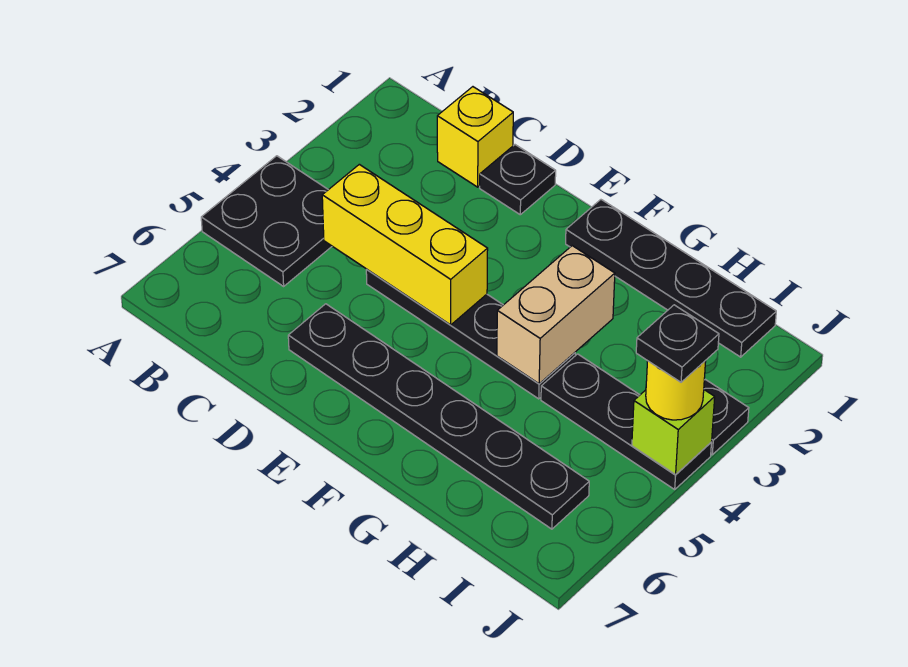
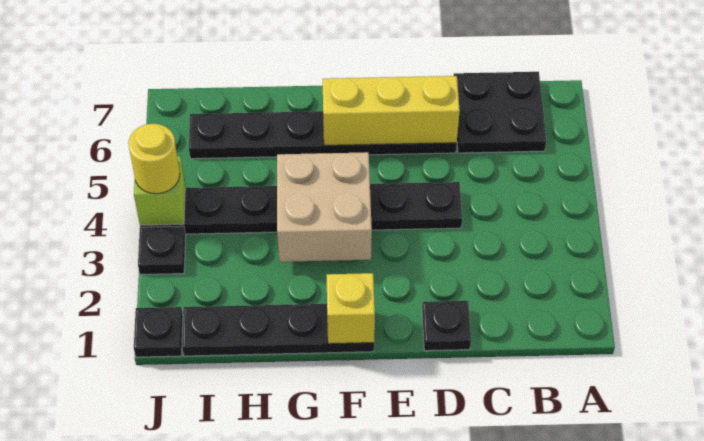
black 2x2 plate [201,156,332,286] -> black 2x2 plate moved to [454,72,546,153]
yellow 1x1 brick [437,87,513,187] -> yellow 1x1 brick moved to [326,273,375,344]
yellow 1x3 brick [322,164,488,325] -> yellow 1x3 brick moved to [323,76,460,145]
tan 1x2 brick [497,246,615,384] -> tan 2x2 brick [277,152,372,262]
black 1x1 plate [636,305,719,382] -> black 1x1 plate moved to [134,307,183,357]

